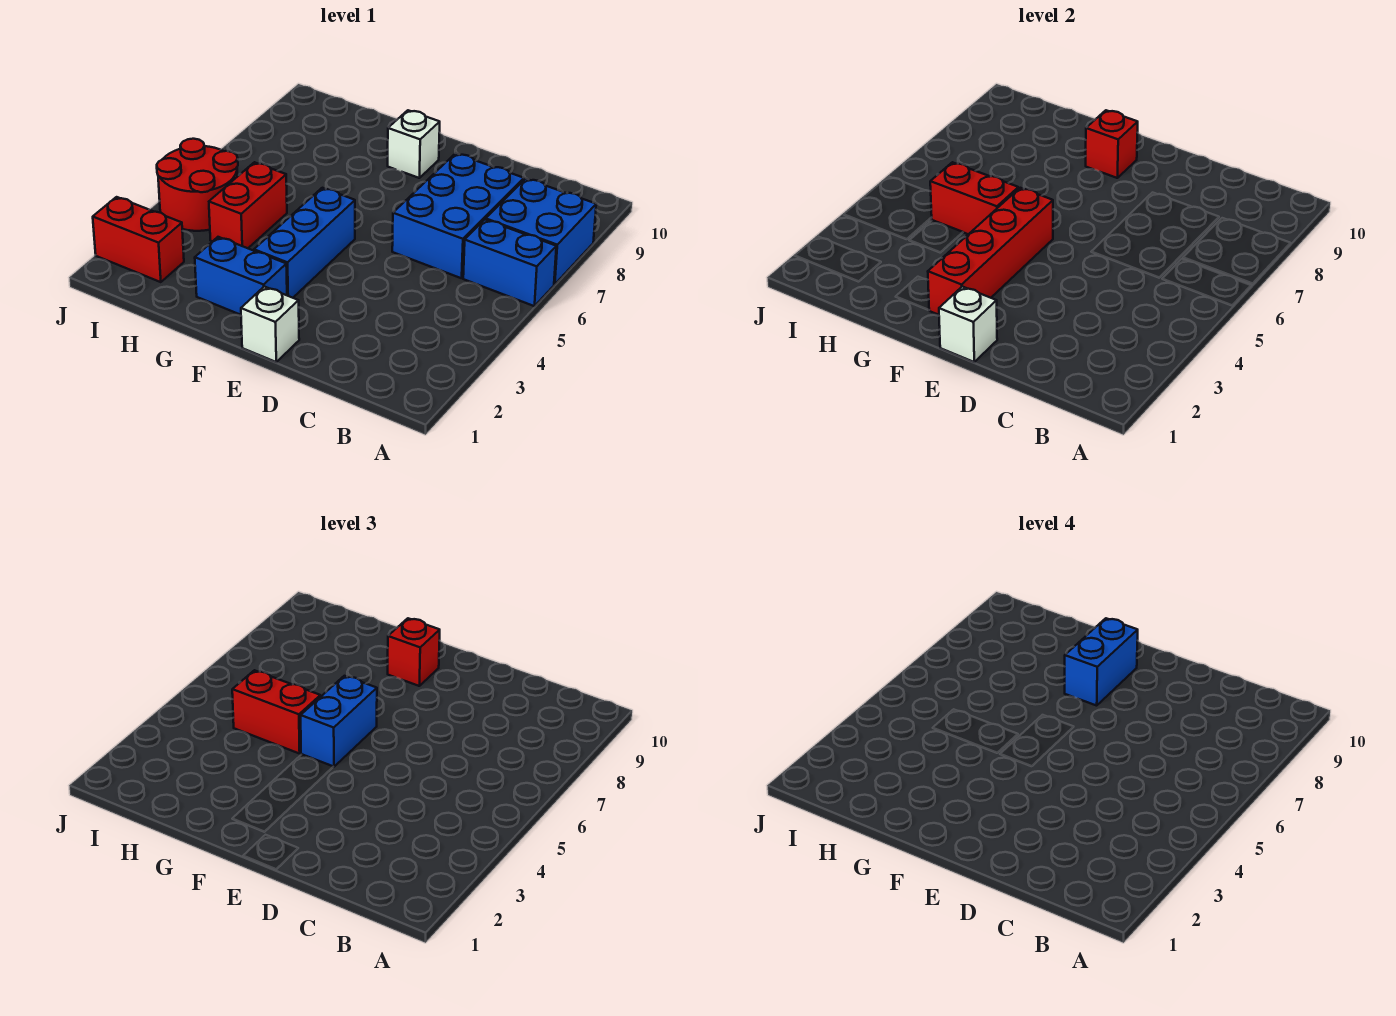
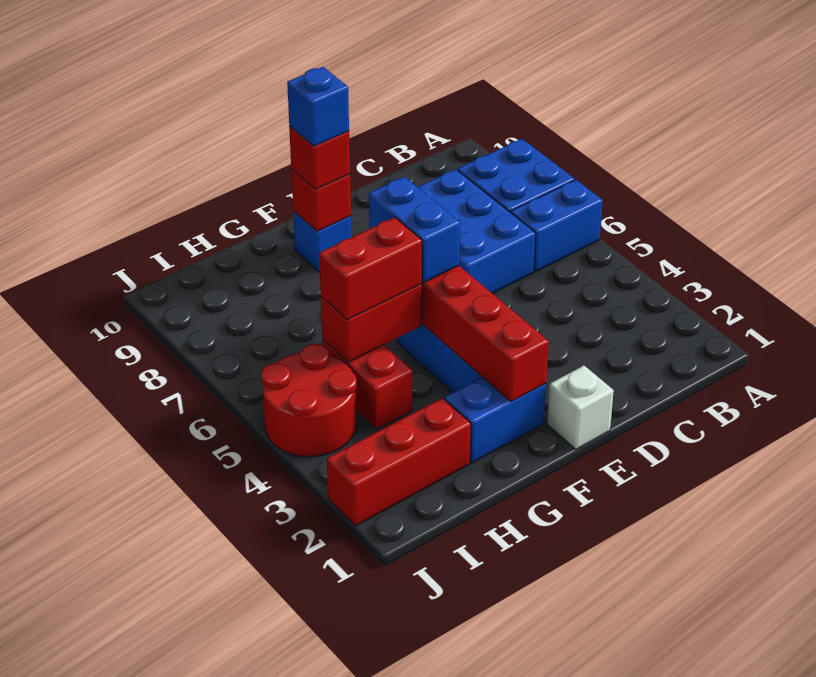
white 1x1 brick [939,287,997,362] -> none
blue 1x2 brick [1065,618,1138,706] -> blue 1x1 brick [287,67,349,146]
white 1x1 brick [388,110,440,178] -> blue 1x1 brick [293,211,352,272]
red 1x2 brick [93,197,184,282] -> red 1x3 brick [327,398,471,526]

